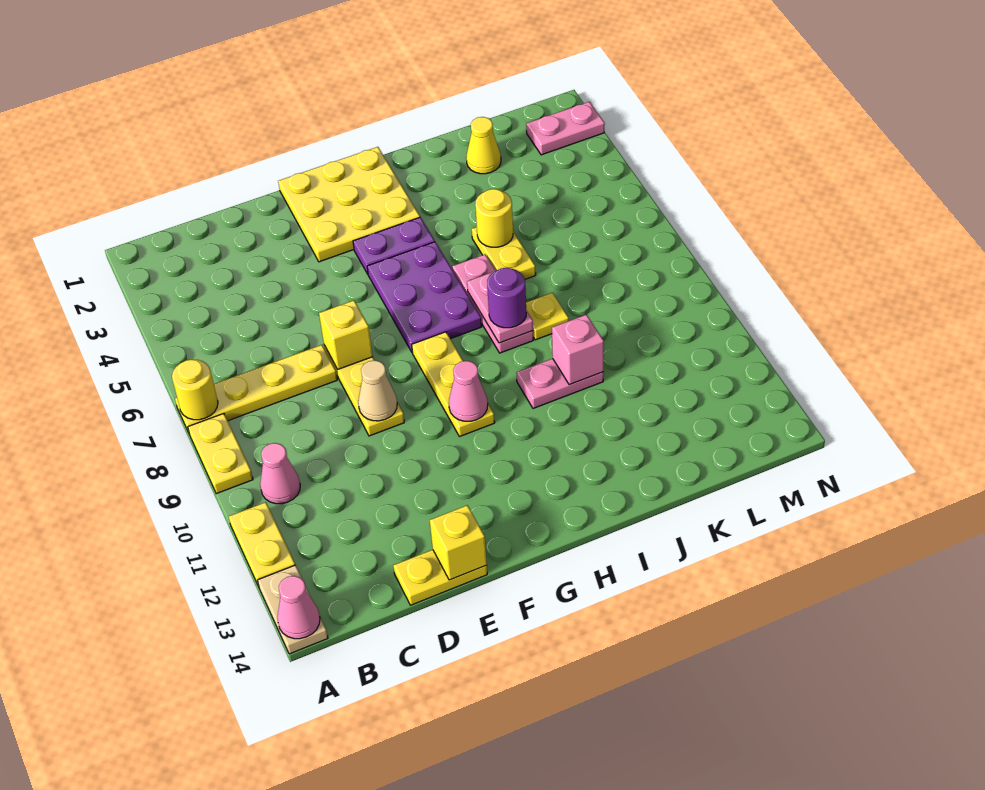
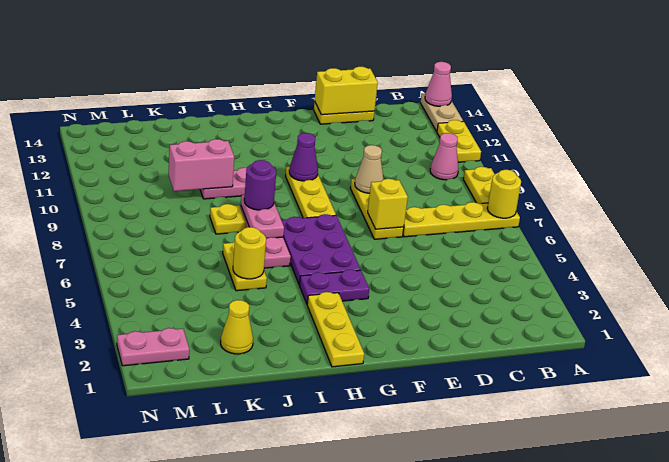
yellow 1x1 brick [430,505,487,580] -> yellow 1x2 brick [315,67,378,115]
yellow 3x3 plate [278,147,420,262] -> yellow 1x3 plate [307,292,364,367]
pink 1x1 cone [449,361,488,421] -> purple 1x1 cone [289,133,318,181]
pink 1x1 brick [552,315,604,385] -> pink 1x2 brick [169,139,234,191]

